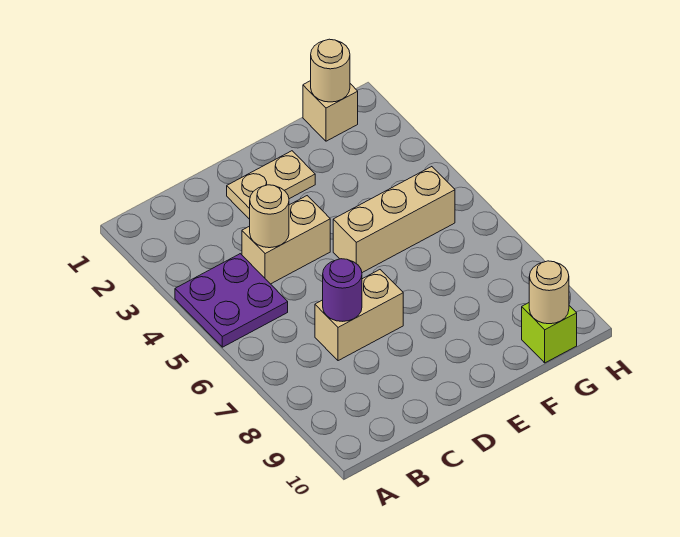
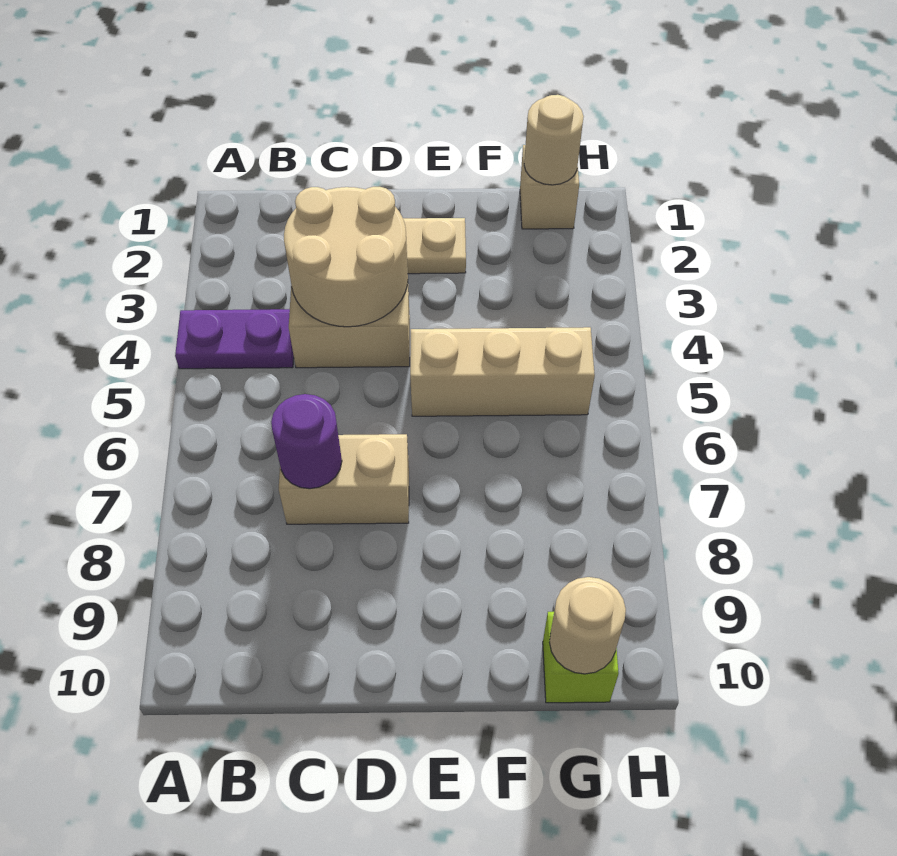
purple 2x2 plate [175,254,288,347] -> purple 1x2 plate [175,309,294,369]
tan 1x1 round brick [250,185,289,248] -> tan 2x2 round brick [284,187,408,327]

